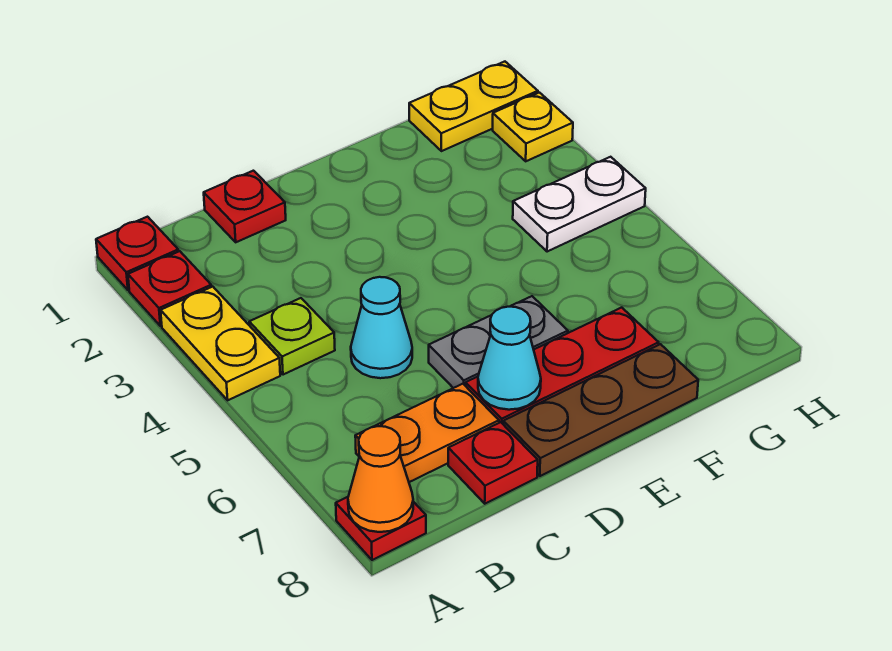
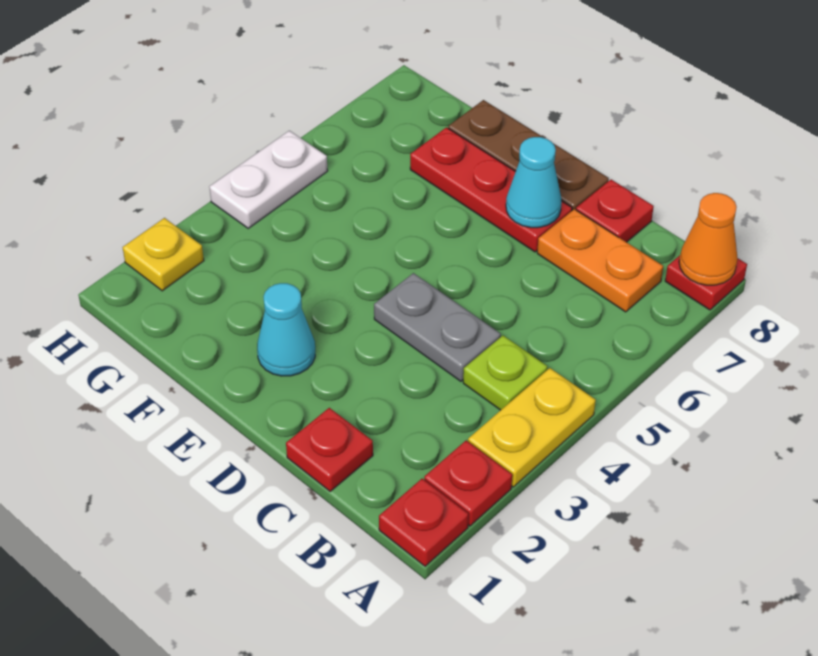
cyan 1x1 cone [351,277,412,378] -> cyan 1x1 cone moved to [257,283,315,376]
grey 1x2 plate [429,296,568,388] -> grey 1x2 plate moved to [374,273,501,381]
yellow 1x2 plate [409,62,538,151] -> none
white 1x2 plate [513,157,646,252] -> white 1x2 plate turned to [209,131,328,228]

